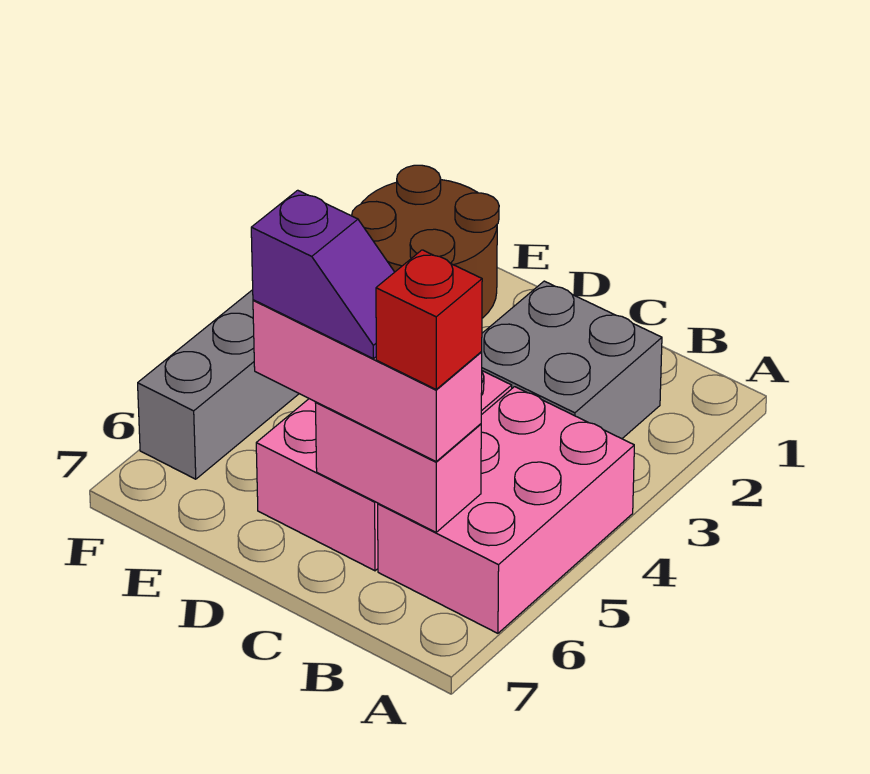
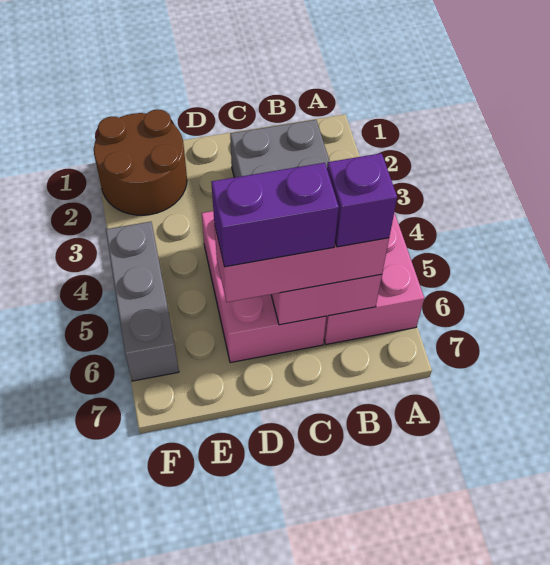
red 1x1 brick [376,250,482,389] -> purple 1x1 brick [327,153,397,247]
purple 1x2 slope [251,190,394,359] -> purple 1x2 brick [211,163,339,267]

